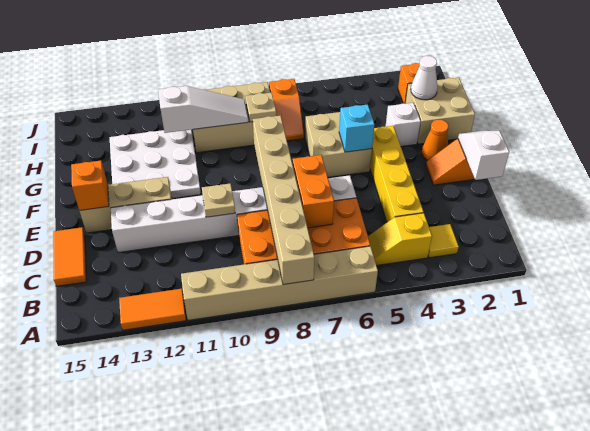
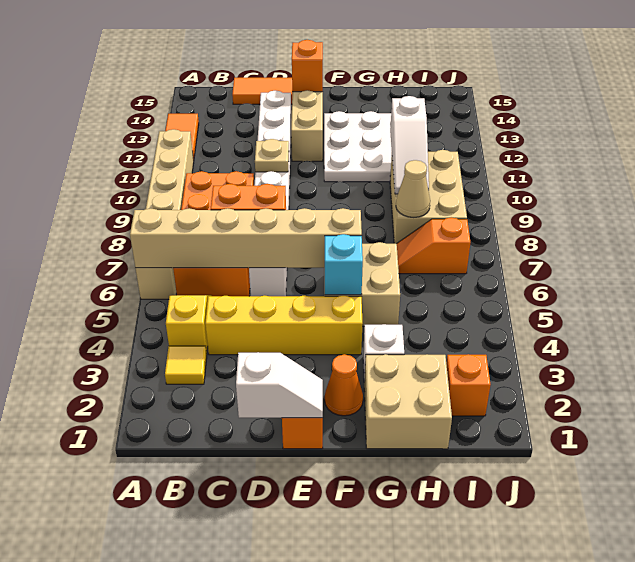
tan 1x6 brick [253,115,314,285] -> tan 1x6 brick moved to [130,208,362,268]
white 1x1 cone [411,56,438,100] -> none
tan 1x1 plate [245,92,276,122] -> tan 1x1 cone [396,160,430,217]

